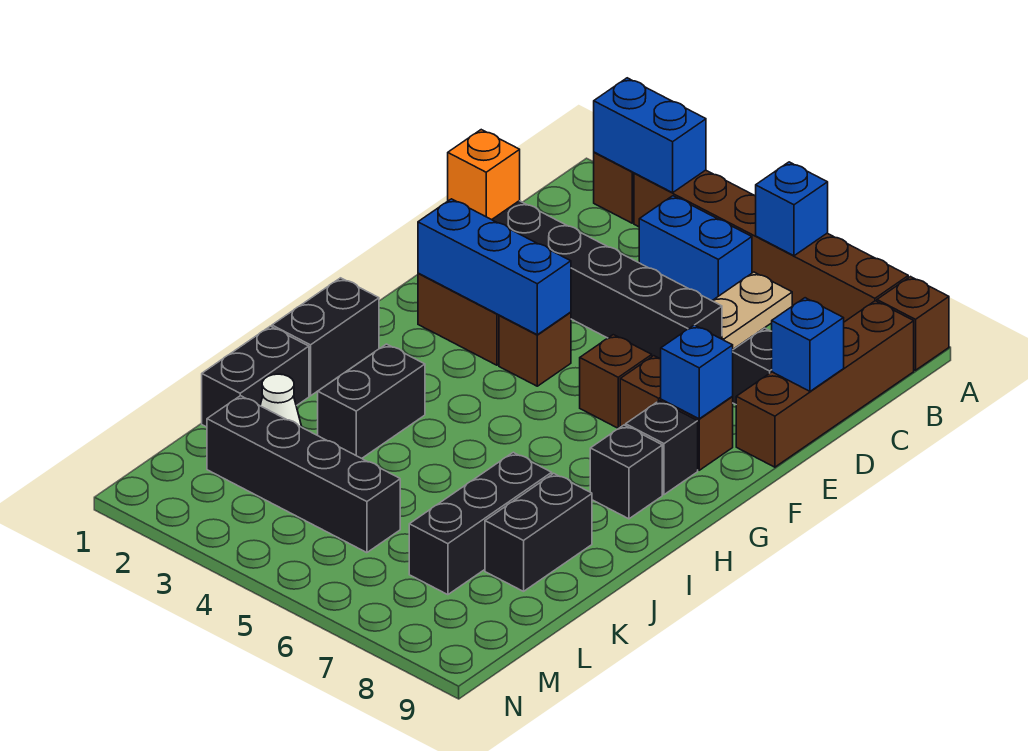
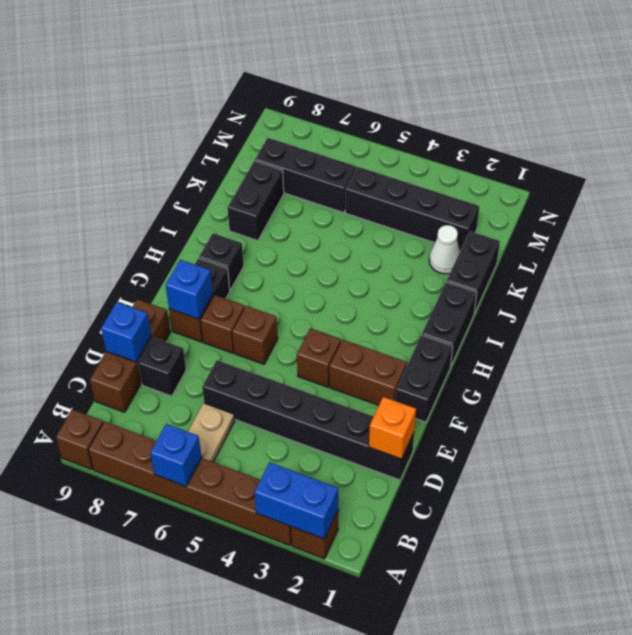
blue 1x2 brick [639,196,752,301] -> none
brown 1x4 brick [736,301,914,467] -> brown 1x3 brick [90,299,170,412]
blue 1x3 brick [418,199,571,335] -> none
black 1x2 brick [318,344,425,458] -> black 1x2 brick moved to [395,335,453,422]
black 1x3 brick [409,452,552,595] -> black 1x3 brick turned to [255,138,356,213]

